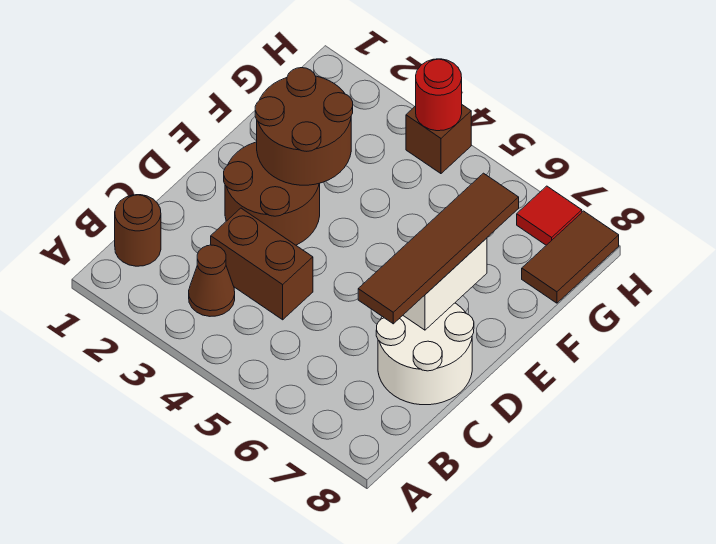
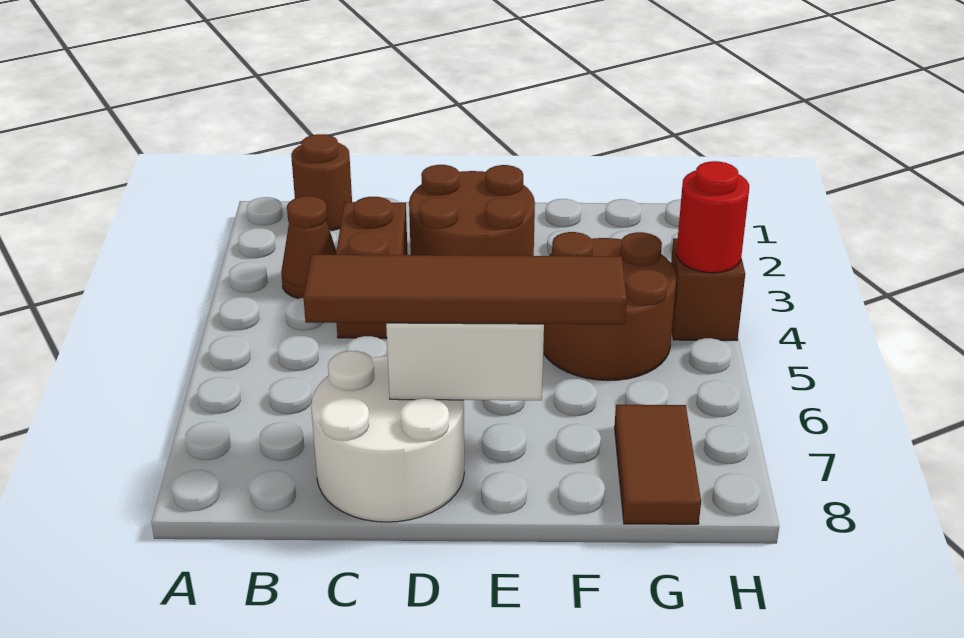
brown 2x2 round brick [255,68,353,185] -> brown 2x2 round brick moved to [543,232,676,381]
brown 1x2 tile [522,211,619,303] -> brown 1x2 tile turned to [614,405,701,524]
red 1x1 tile [517,186,582,245] -> none

